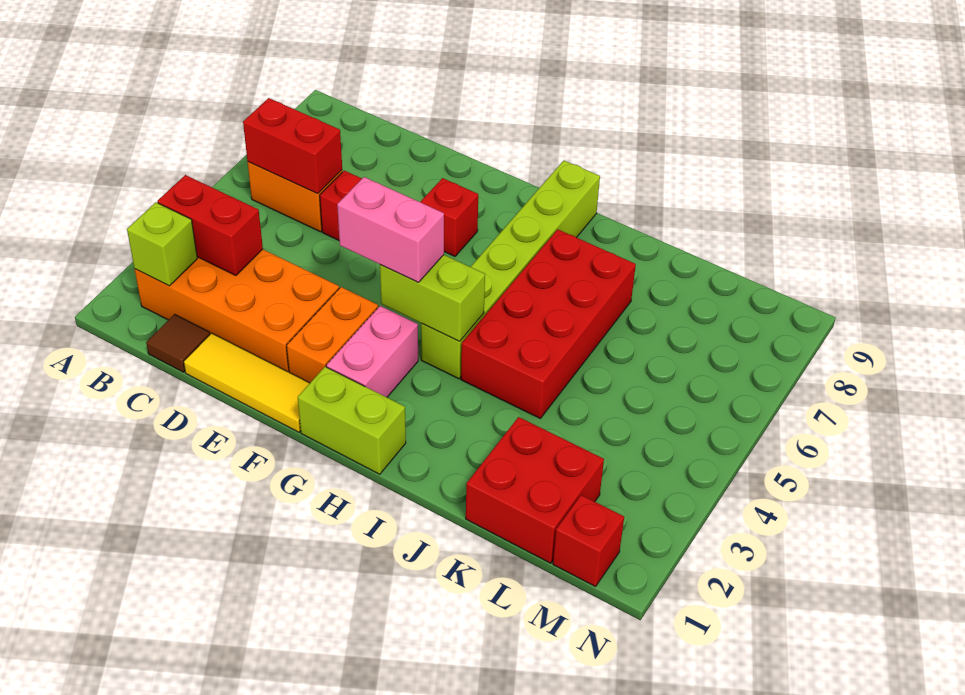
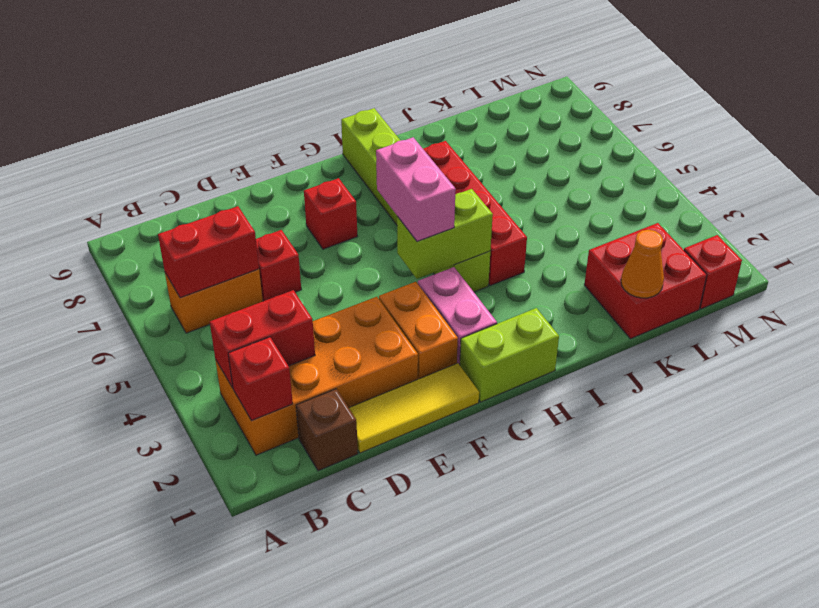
lime 1x1 brick [127,202,197,286] -> red 1x1 brick [228,337,293,421]
brown 1x1 tile [146,314,210,372] -> brown 1x1 brick [296,389,358,471]
pink 1x2 brick [337,177,444,282] -> pink 1x2 brick turned to [376,137,455,242]
red 2x4 brick [461,229,636,418] -> red 1x4 brick [423,141,527,286]
none -> orange 1x1 cone [621,230,664,298]

